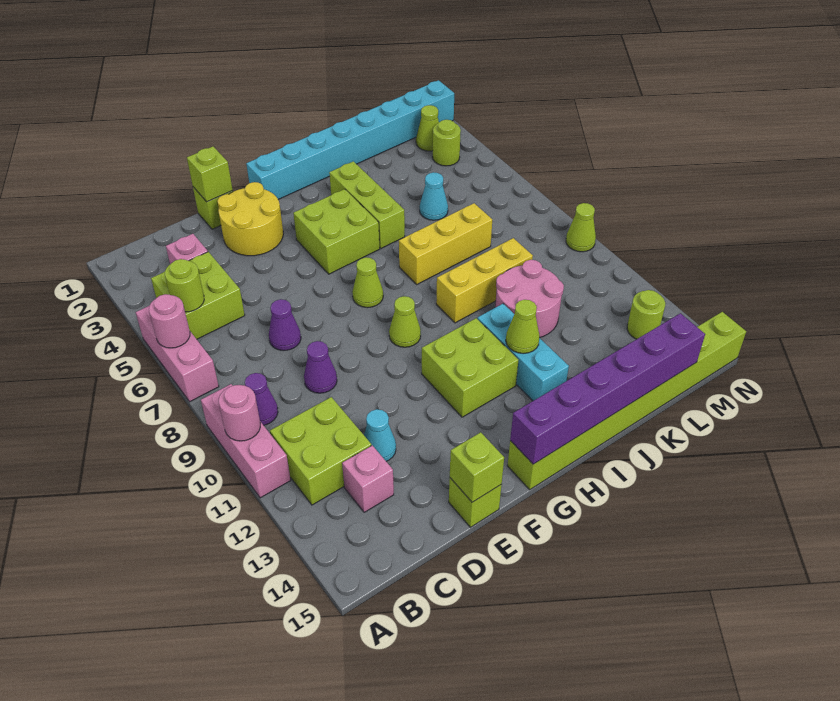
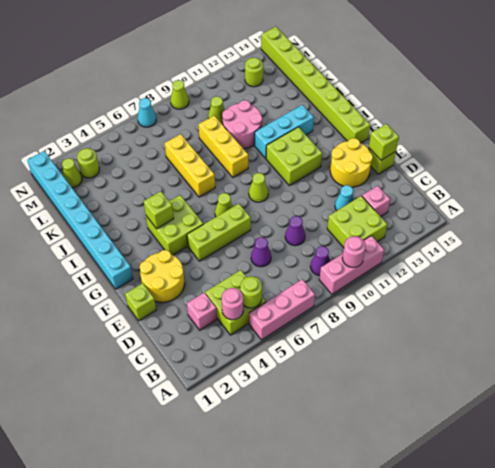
pink 1x1 round brick [149,294,190,348] -> pink 1x1 round brick moved to [222,288,243,320]
lime 1x1 brick [187,147,233,202] -> lime 1x1 brick moved to [144,191,174,229]
none -> yellow 2x2 round brick [330,138,373,187]
purple 1x6 brick [510,313,705,464] -> none
lime 1x3 brick [329,161,405,248] -> lime 1x3 brick moved to [187,204,251,261]
lime 1x1 cone [506,300,540,354] -> lime 1x1 cone moved to [208,96,225,124]
cyan 1x1 cone [420,172,448,220] -> cyan 1x1 cone moved to [138,98,156,127]

